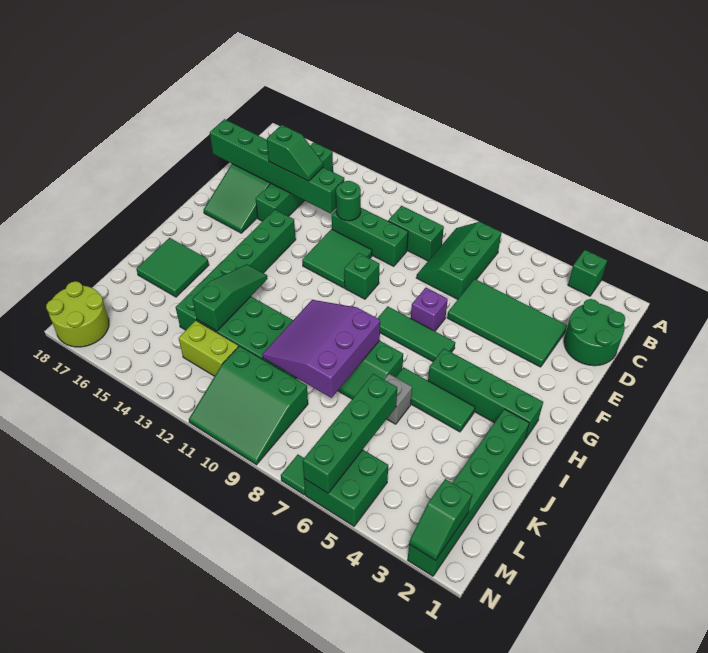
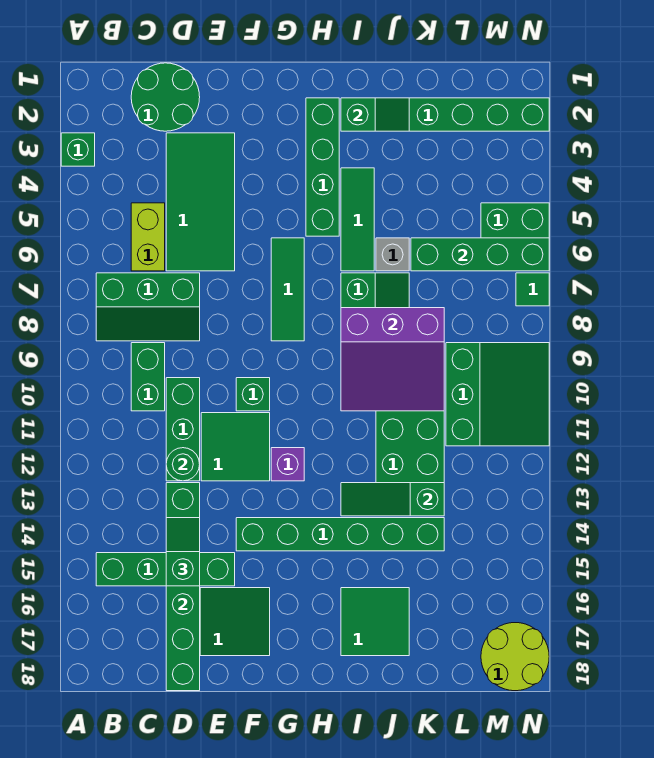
purple 1x1 brick [411,288,448,331] -> purple 1x1 brick moved to [271,448,304,481]
lime 1x2 brick [179,321,238,376] -> lime 1x2 brick moved to [131,203,165,271]
green 1x2 slope [409,479,472,561] -> green 1x2 slope moved to [341,98,409,131]

